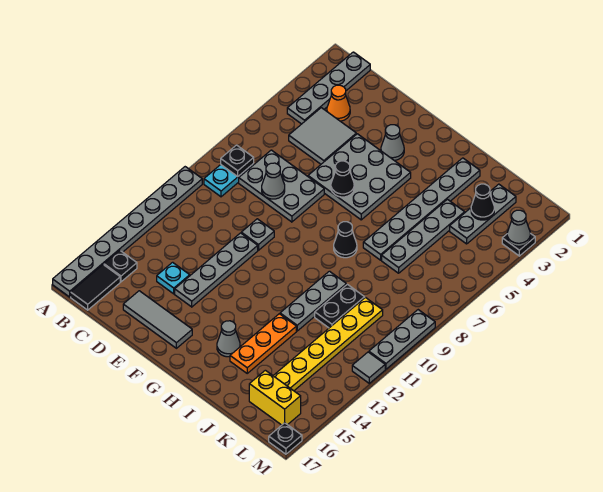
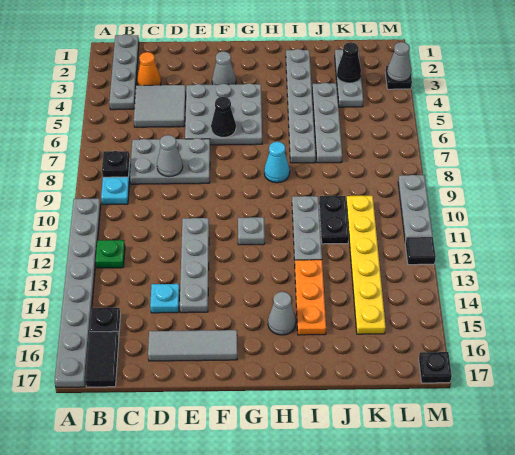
none -> green 1x1 plate [96,240,125,268]
grey 1x1 plate [241,219,274,250] -> grey 1x1 plate moved to [238,217,265,245]
black 1x1 cone [334,222,357,258] -> cyan 1x1 cone [264,142,290,183]
yellow 1x2 brick [249,370,301,425] -> none
grey 1x1 tile [352,352,385,383] -> black 1x1 tile [405,237,436,265]

